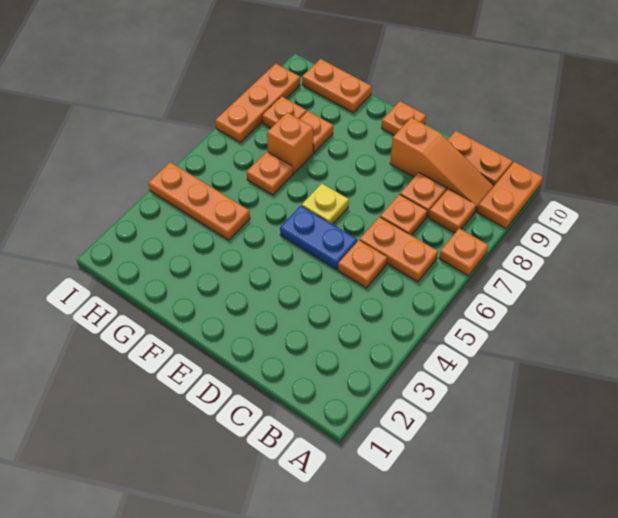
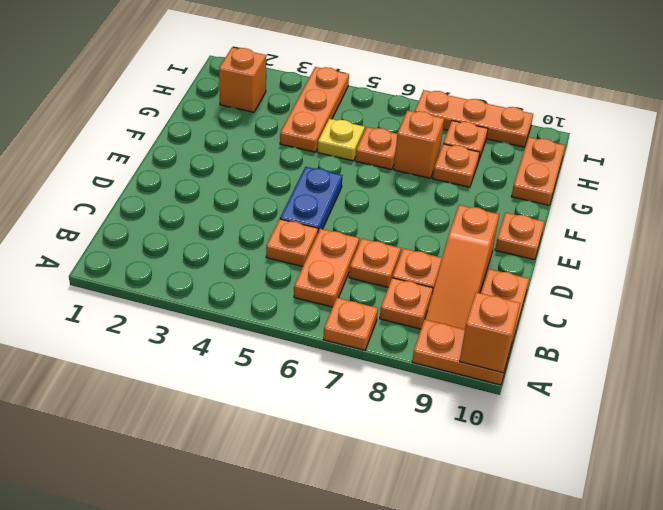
none -> orange 1x1 brick [460,292,520,373]
yellow 1x1 plate [302,184,349,224] -> yellow 1x1 plate moved to [318,119,365,161]
none -> orange 1x1 brick [219,48,266,112]

